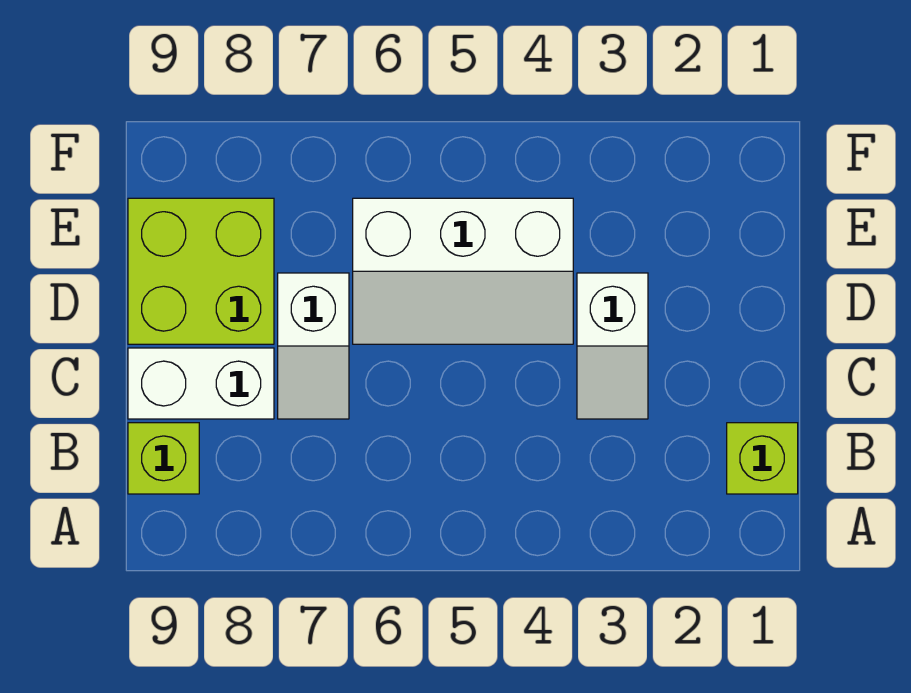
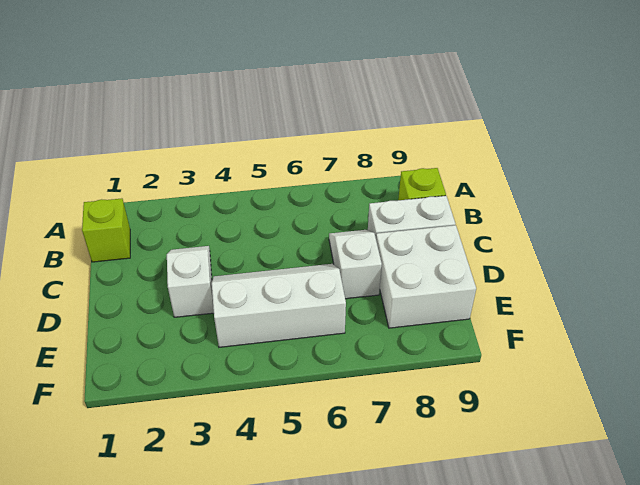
lime 2x2 brick [128,198,274,344] -> white 2x2 brick [376,225,476,328]

